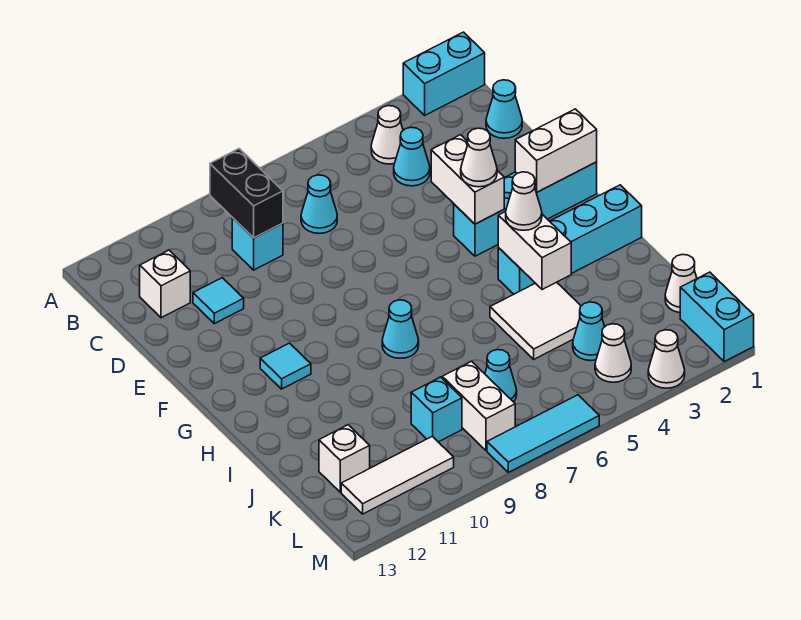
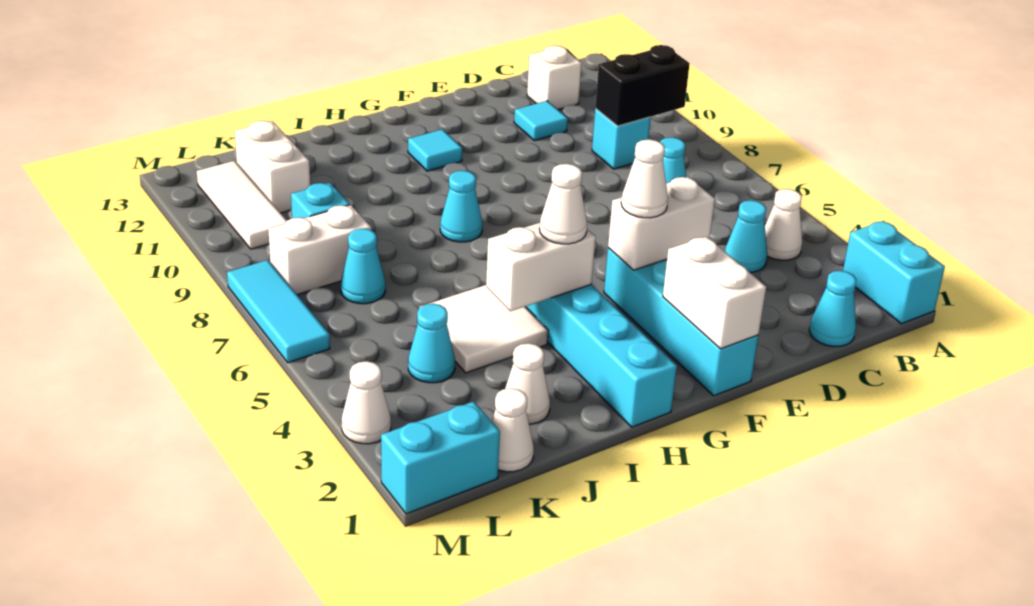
white 1x1 brick [319,425,370,492] -> white 1x2 brick [235,121,310,213]
white 1x1 cone [595,324,631,382] -> white 1x1 cone moved to [505,343,550,424]

